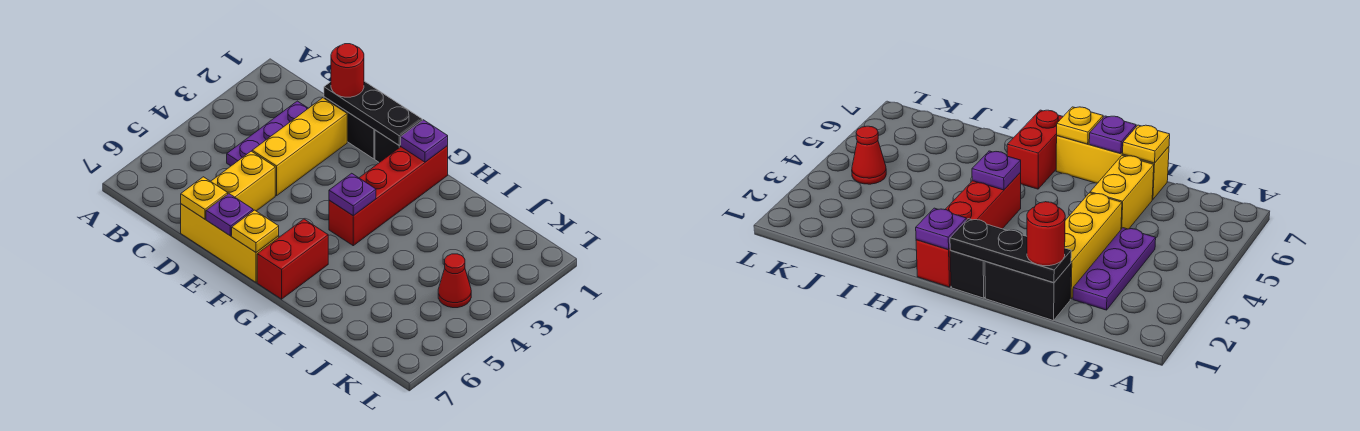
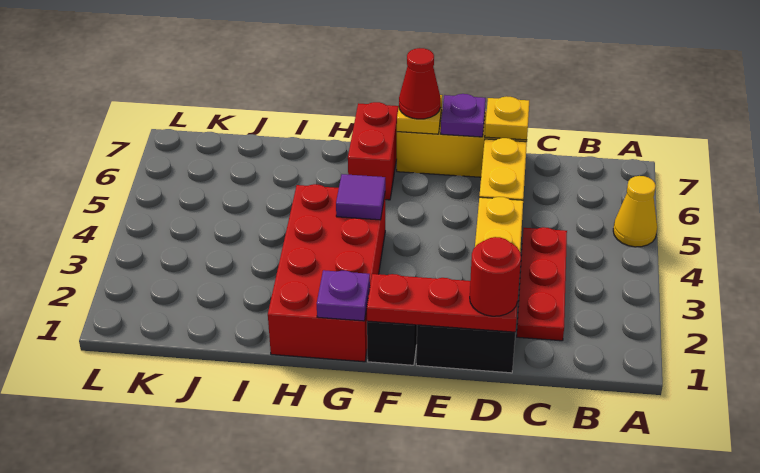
none -> yellow 1x1 cone [613,176,657,247]
purple 1x3 plate [227,101,308,166] -> red 1x3 plate [517,227,567,341]
black 1x3 plate [324,81,422,146] -> red 1x3 plate [366,274,518,332]
red 1x4 brick [329,146,448,246] -> red 2x4 brick [268,184,385,362]
purple 1x1 plate [329,173,376,216] -> purple 1x1 tile [336,174,385,220]
red 1x1 cone [438,254,471,308] -> red 1x1 cone moved to [399,48,441,119]

